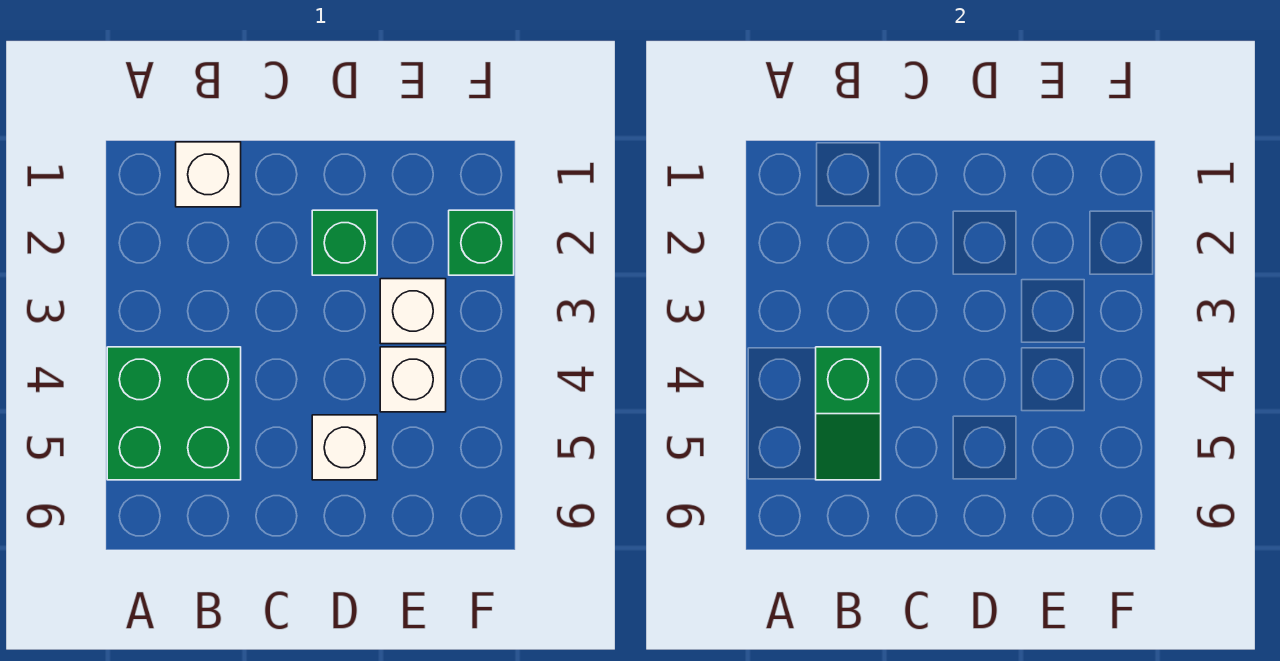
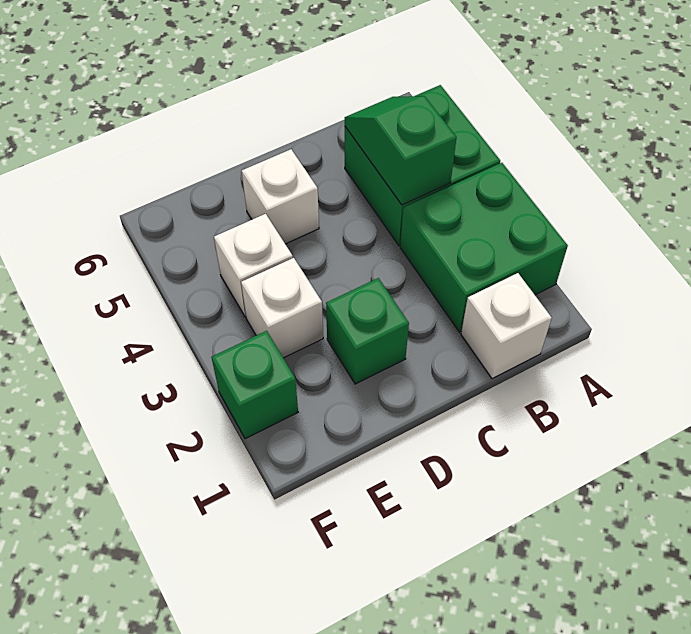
none -> green 2x2 brick [400,163,568,332]

